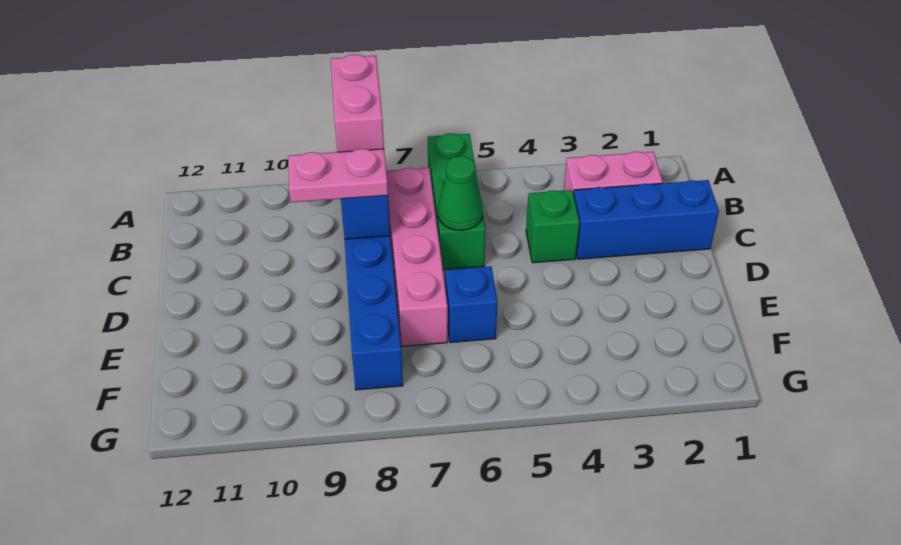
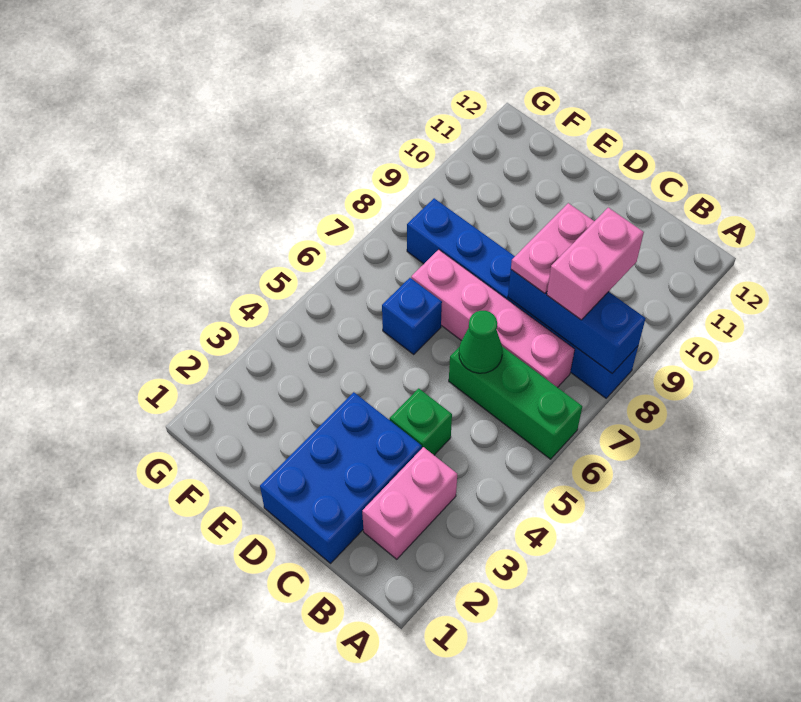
pink 1x2 brick [331,54,384,152] -> pink 1x2 brick turned to [547,208,644,320]
blue 1x3 brick [574,180,719,259] -> blue 2x3 brick [260,392,422,563]

